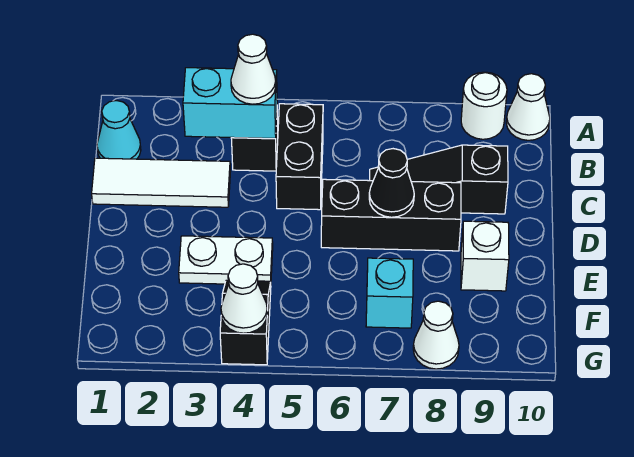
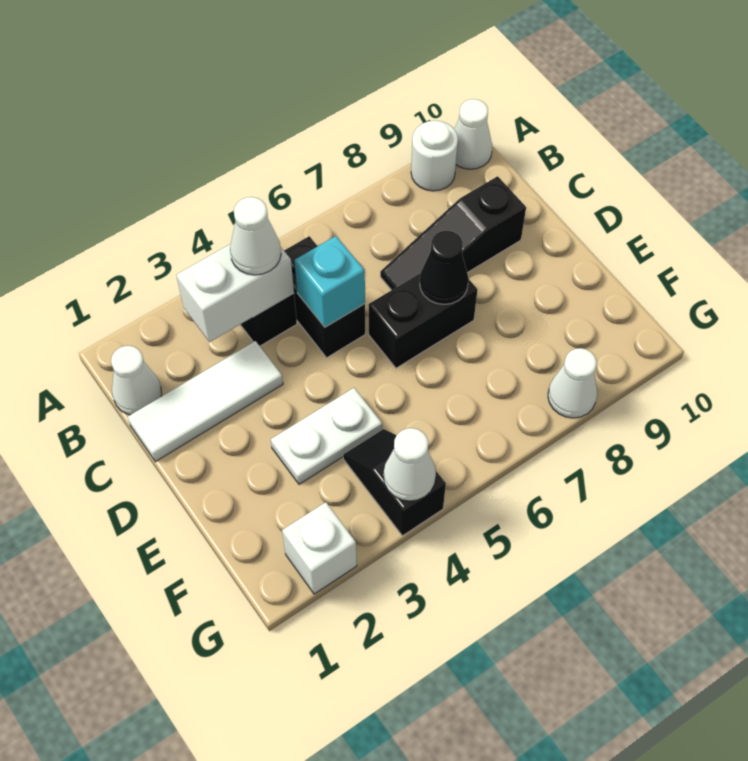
cyan 1x1 cone [97,101,141,159] -> white 1x1 cone [111,346,162,415]
cyan 1x2 brick [183,68,277,138] -> white 1x2 brick [176,244,294,342]
black 1x3 brick [321,179,461,251] -> black 1x2 brick [368,273,478,368]
white 1x1 brick [461,221,509,291] -> white 1x1 brick moved to [282,502,357,594]
cyan 1x1 brick [366,258,413,328] -> cyan 1x1 brick moved to [295,236,365,327]

